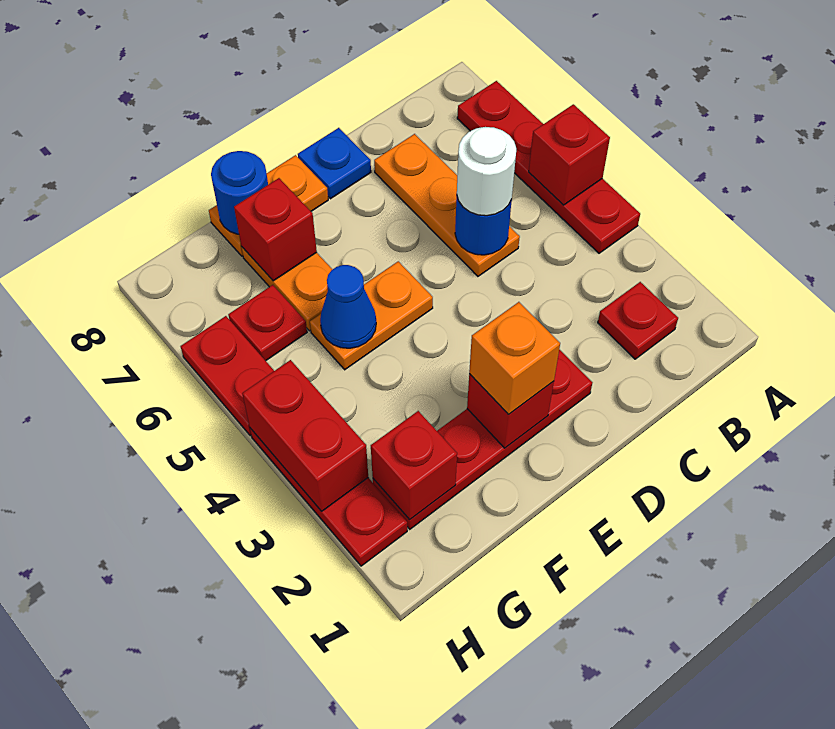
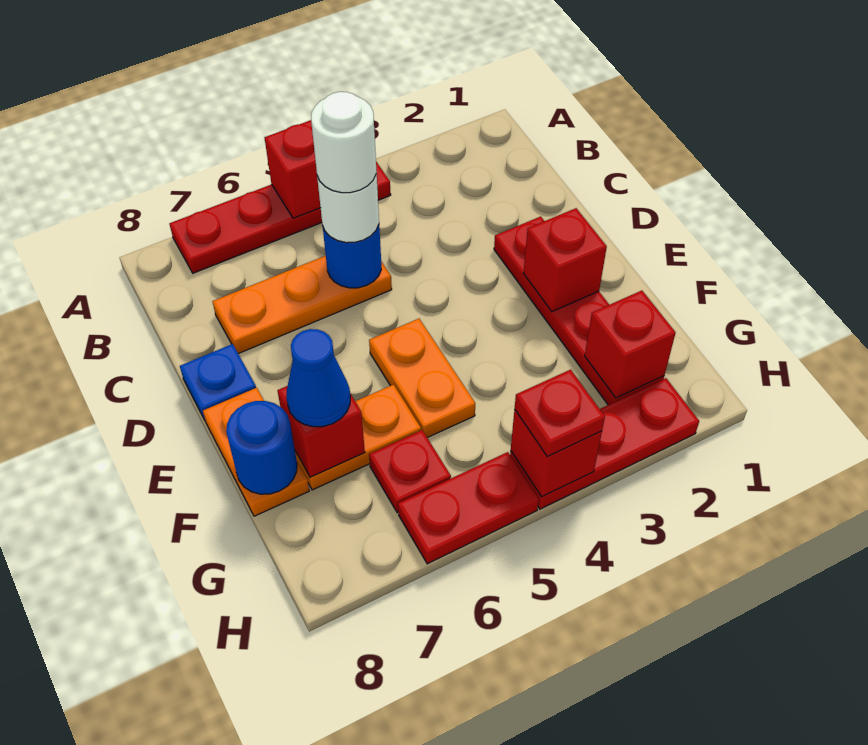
red 1x1 plate [598,282,678,359] -> red 1x1 plate moved to [515,370,605,457]
none -> white 1x1 round brick [311,92,376,193]
orange 1x1 brick [469,302,560,415] -> none
blue 1x1 cone [320,265,376,348] -> blue 1x1 cone moved to [286,329,350,427]
red 1x2 brick [242,360,368,511] -> red 1x1 brick [511,409,602,497]

